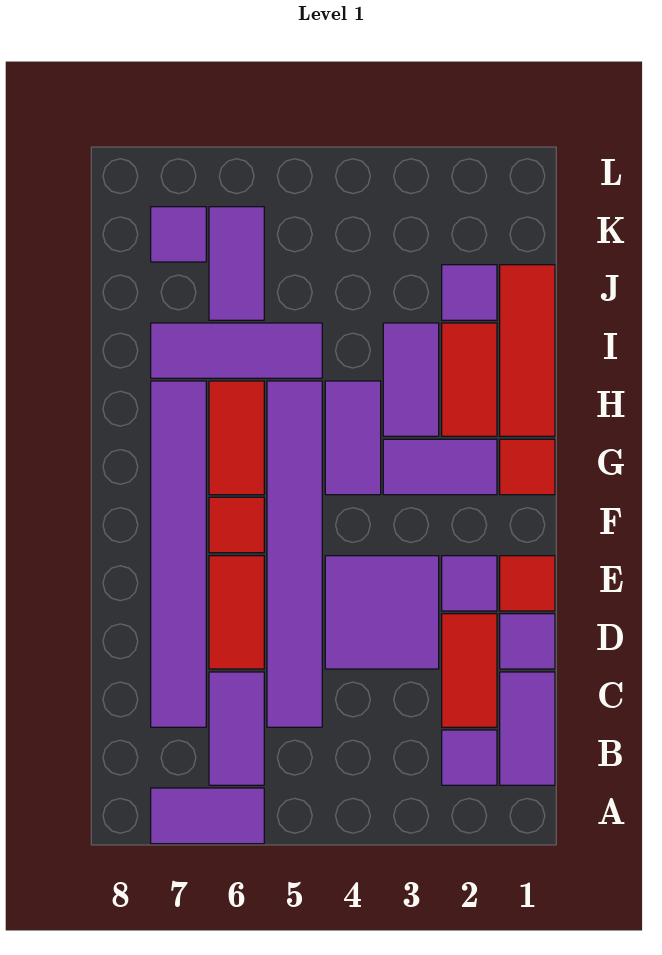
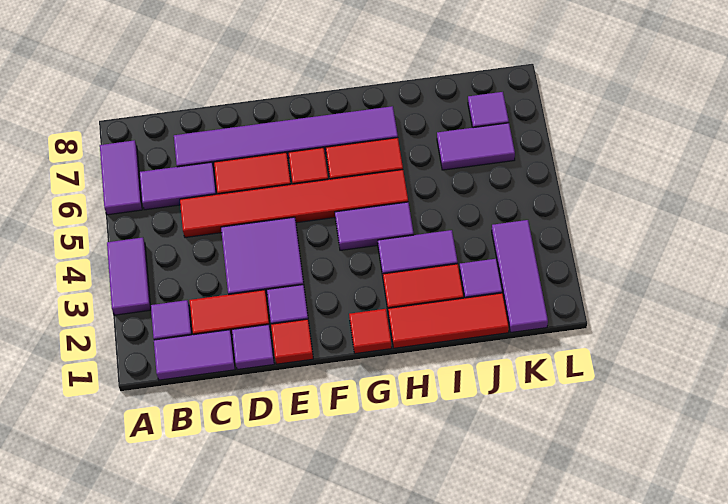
purple 1x6 tile [267,381,322,727] -> red 1x6 tile [180,170,408,237]
purple 1x2 tile [383,439,497,495] -> purple 1x2 tile moved to [107,238,151,315]
purple 1x3 tile [151,323,322,378] -> purple 1x3 tile moved to [492,220,548,332]

